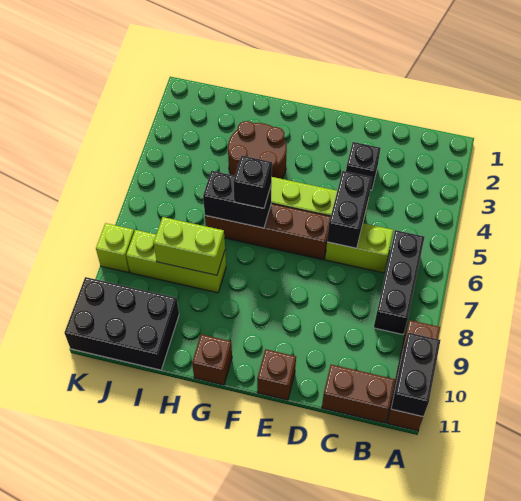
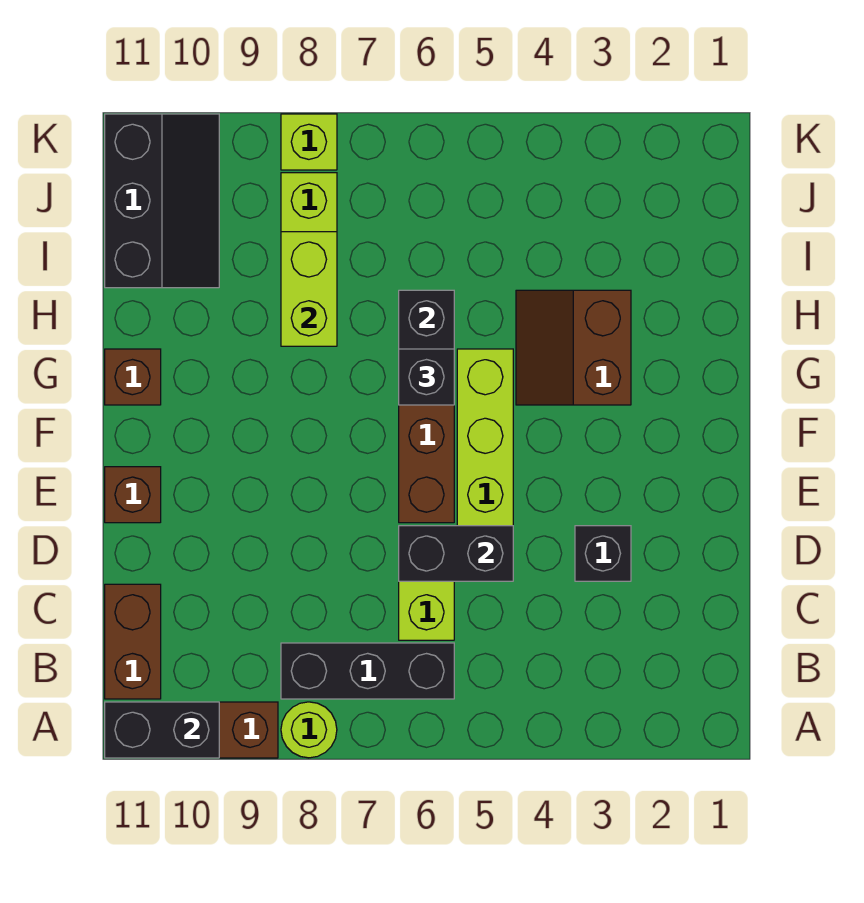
none -> lime 1x1 round brick [281,702,337,758]
brown 2x2 round brick [228,121,287,179] -> brown 2x2 slope [516,290,631,405]
black 2x3 brick [64,277,179,370] -> black 2x3 slope [105,114,219,288]

